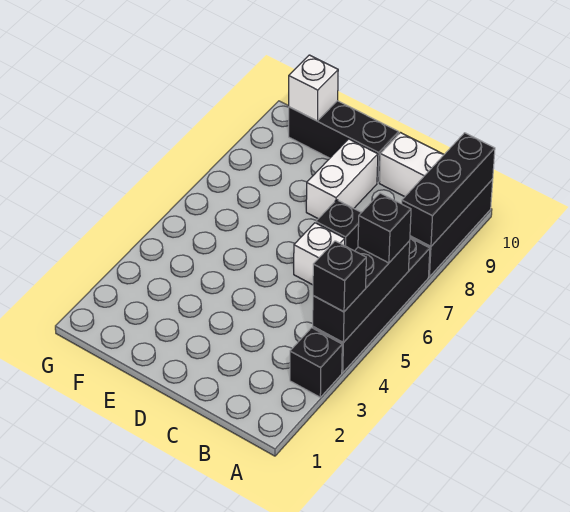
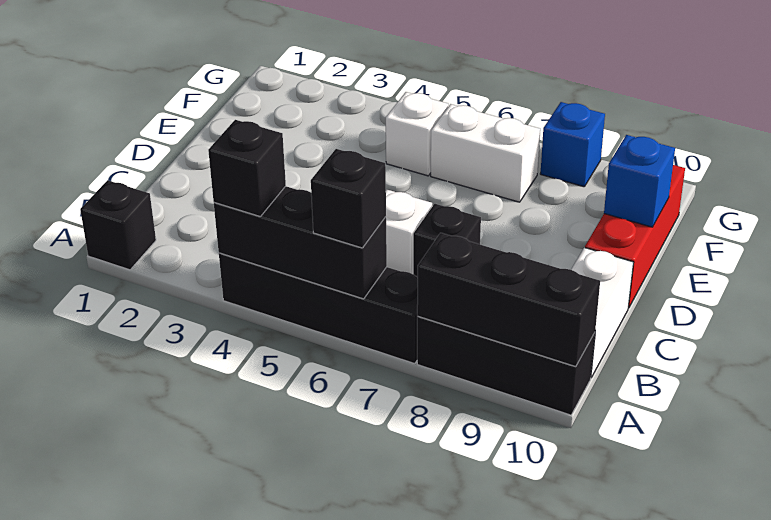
black 1x1 brick [290,328,342,397] -> black 1x1 brick moved to [80,180,156,270]
white 1x2 brick [306,139,378,219] -> white 1x2 brick moved to [431,104,540,202]
black 1x3 brick [289,101,399,183] -> red 1x3 brick [585,165,685,308]
none -> blue 1x1 brick [604,135,675,227]
white 1x1 brick [289,55,338,121] -> white 1x1 brick moved to [386,92,448,176]
none -> blue 1x1 brick [540,102,605,187]

